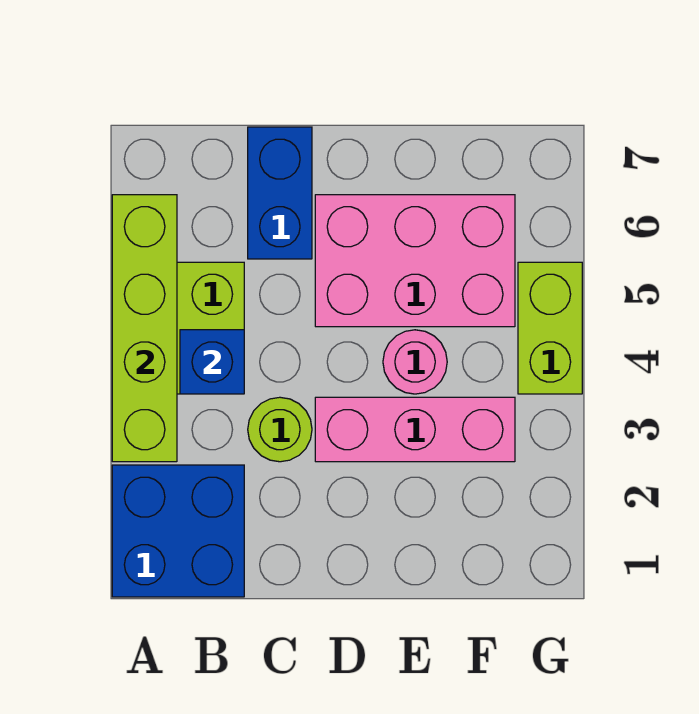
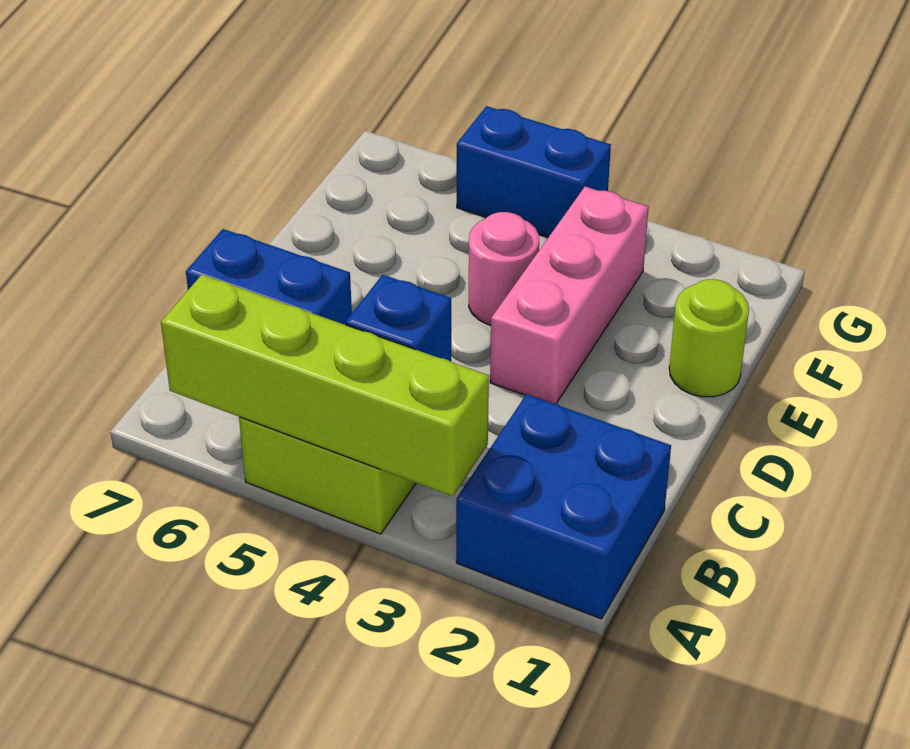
lime 1x1 round brick [248,397,312,462] -> lime 1x1 round brick moved to [669,279,749,397]
pink 2x3 brick [315,195,515,327] -> none
lime 1x2 brick [518,262,582,394] -> blue 1x2 brick [457,106,611,237]

